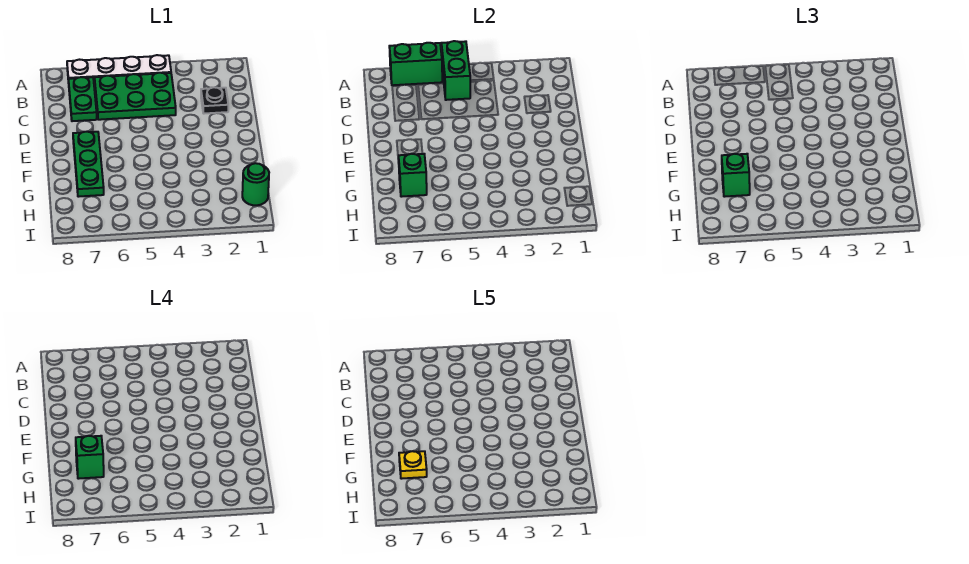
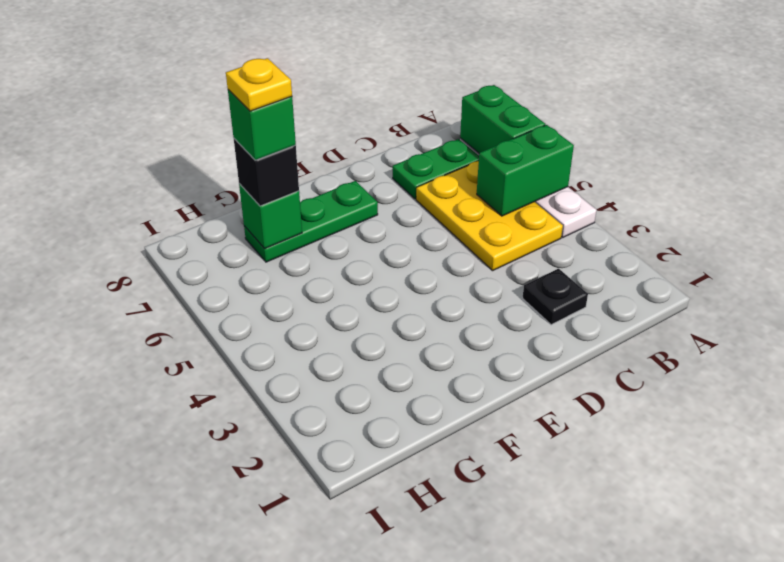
green 2x3 plate [95,73,176,120] -> yellow 2x3 plate [416,161,563,271]
green 1x1 brick [722,154,750,197] -> black 1x1 brick [234,139,299,206]
green 1x1 round brick [242,163,269,205] -> none

